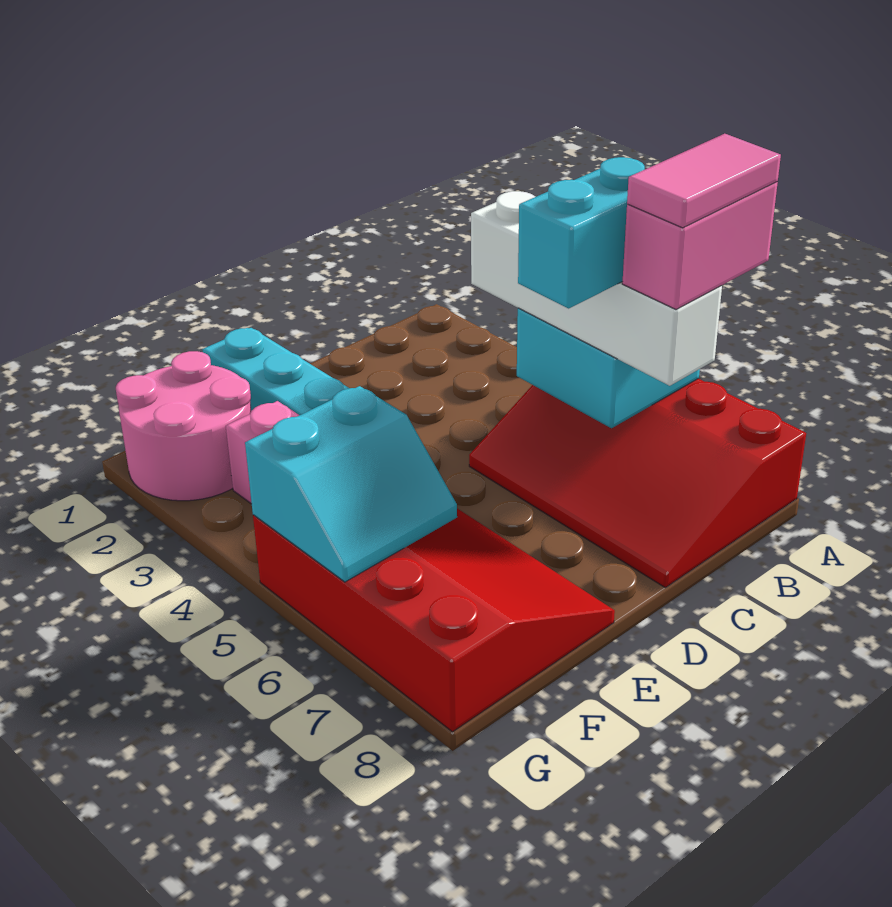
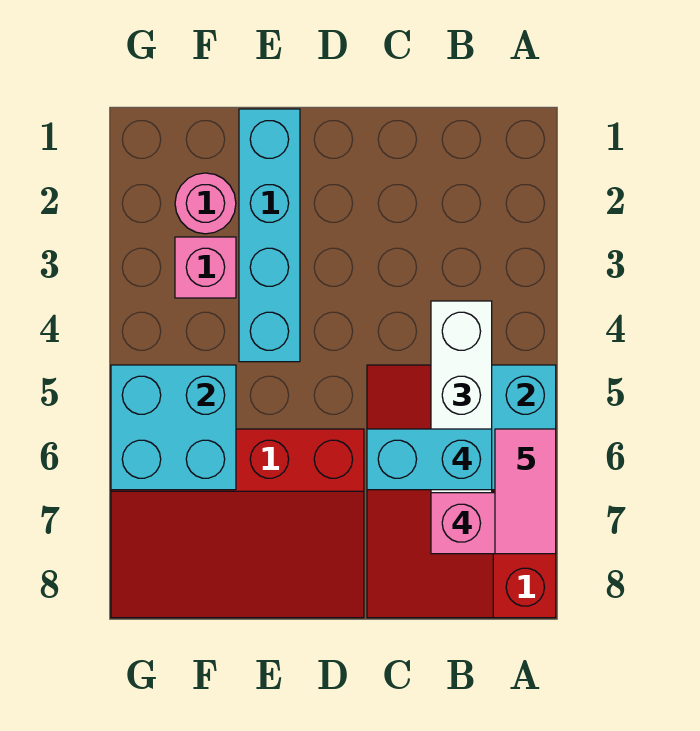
pink 1x2 tile [627,134,781,228] -> pink 1x2 tile turned to [495,429,556,554]
red 3x4 slope [253,509,615,732] -> red 3x4 slope turned to [111,429,364,618]
pink 2x2 round brick [116,351,251,501] -> pink 1x1 round brick [175,173,236,234]
cyan 2x2 slope [245,386,457,582] -> cyan 2x2 brick [111,365,236,490]

